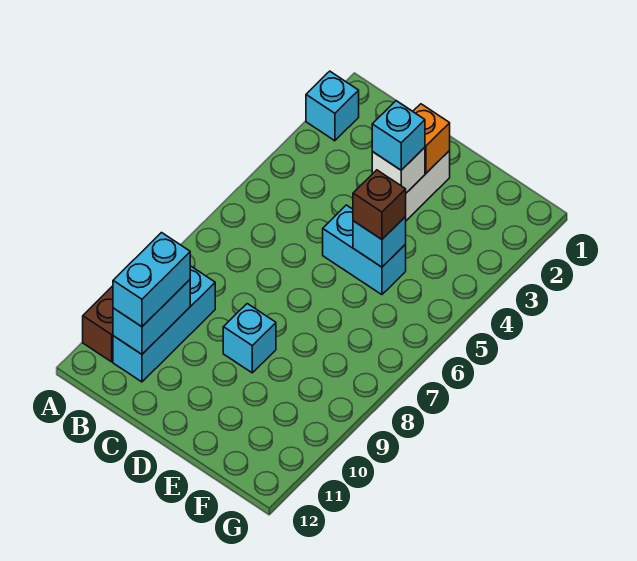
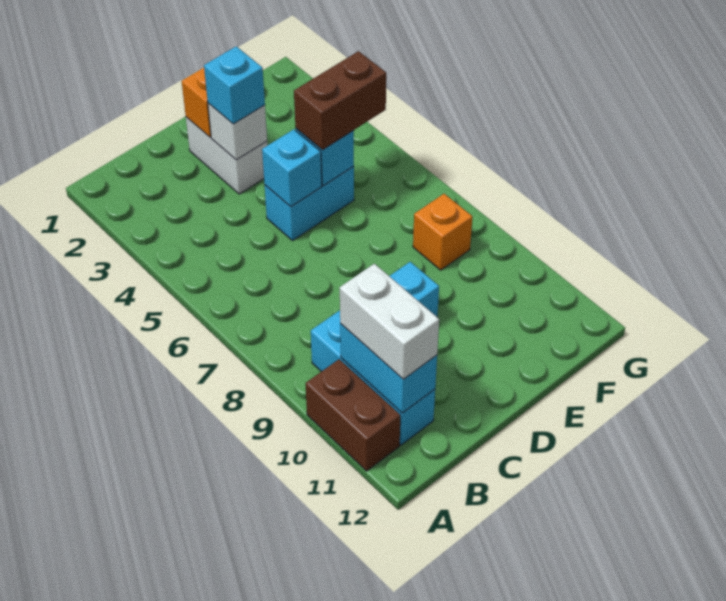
cyan 1x1 brick [306,71,359,141] -> cyan 1x1 brick moved to [262,129,322,207]
cyan 1x2 brick [113,233,190,327] -> white 1x2 brick [340,264,439,379]
brown 1x1 brick [353,170,406,239] -> brown 1x2 brick [294,51,386,150]
none -> orange 1x1 brick [413,194,472,270]

